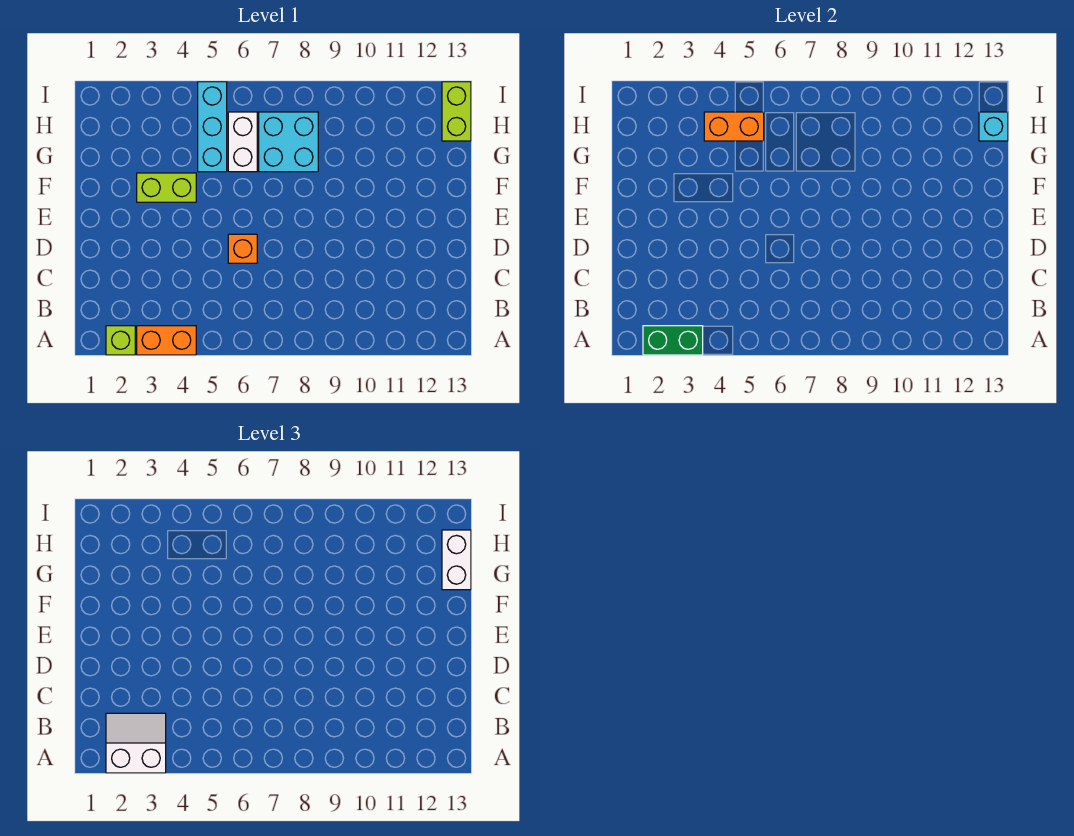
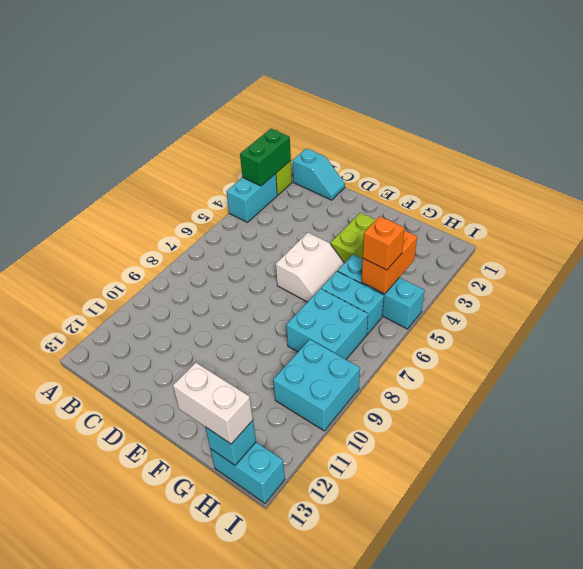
white 2x2 slope [106,713,166,773] -> white 2x2 slope moved to [276,233,344,302]
orange 1x2 brick [137,326,196,355] -> cyan 1x2 brick [226,174,277,222]
none -> cyan 1x2 slope [293,148,345,200]
orange 1x1 brick [228,234,257,263] -> orange 1x1 brick moved to [363,216,405,270]
white 1x2 brick [228,112,257,172] -> cyan 1x2 brick [321,271,384,334]
none -> cyan 2x2 brick [273,339,360,431]
lime 1x2 brick [442,82,471,141] -> cyan 1x2 brick [211,442,285,503]

